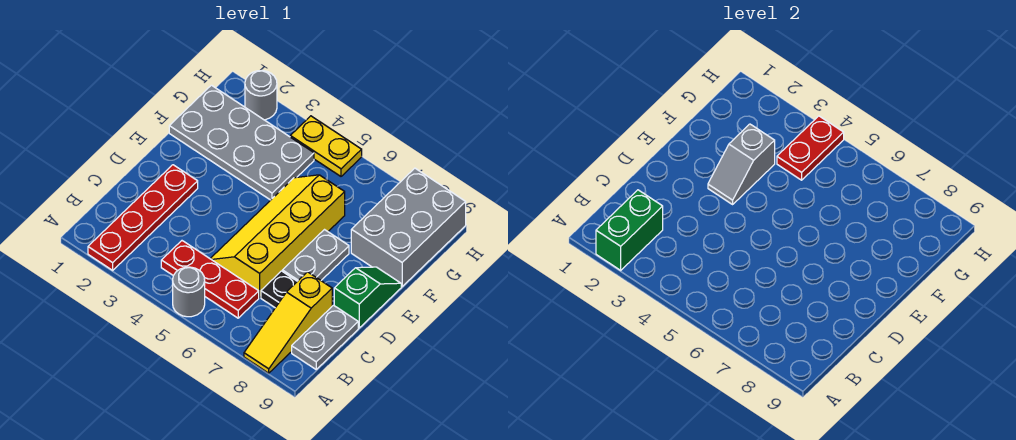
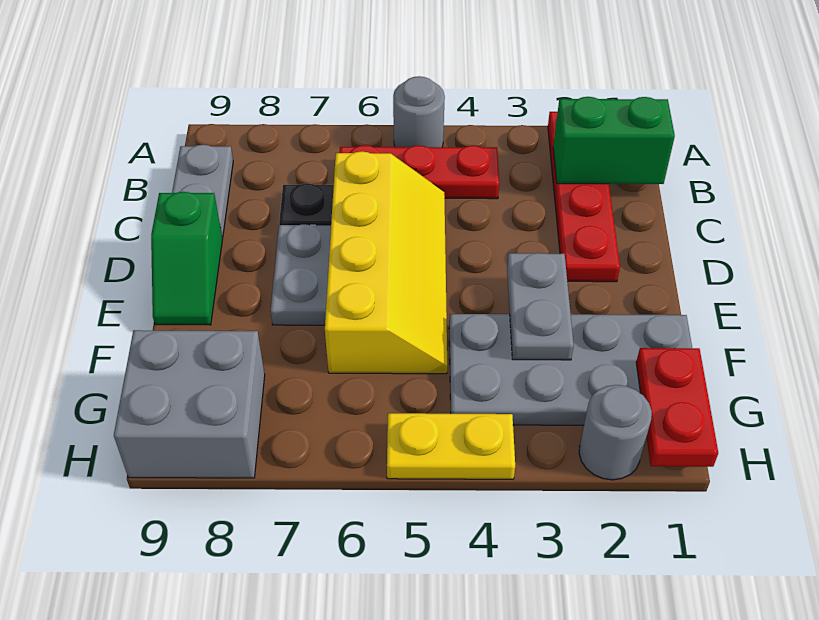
green 1x2 brick [596,190,663,270] -> green 1x2 brick turned to [553,97,675,184]
yellow 1x3 slope [244,272,332,373] -> none
grey 1x2 slope [708,124,775,204] -> grey 1x2 plate [507,253,574,360]
grey 2x3 brick [351,168,466,287] -> grey 2x2 brick [114,330,265,478]
red 1x2 plate [777,116,844,180] -> red 1x2 plate moved to [636,348,718,467]

